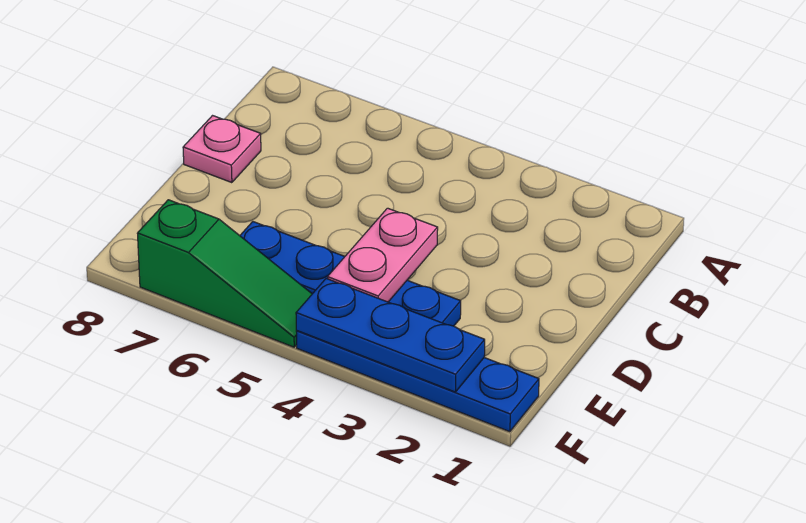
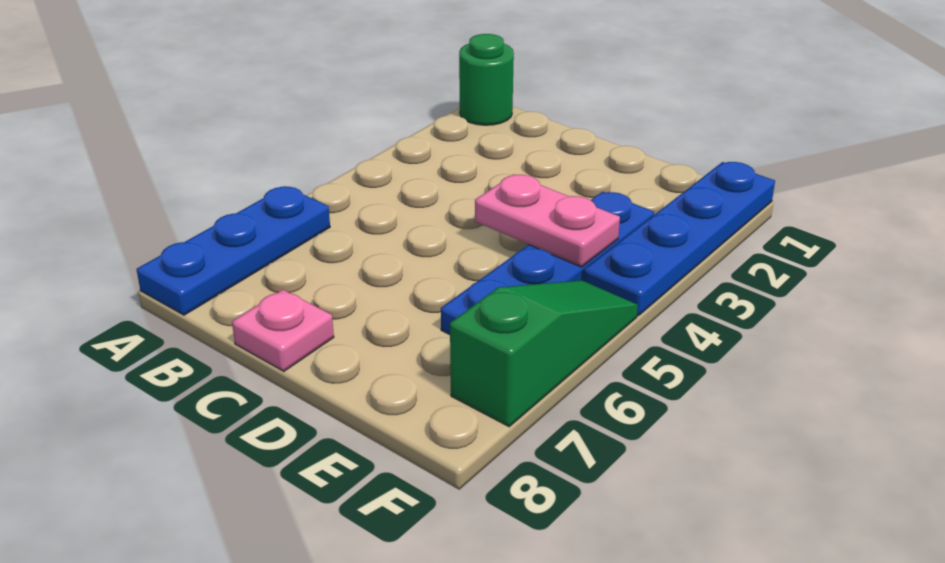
none -> green 1x1 round brick [459,34,514,125]
blue 1x3 plate [296,279,485,392] -> blue 1x3 plate moved to [136,187,330,315]

